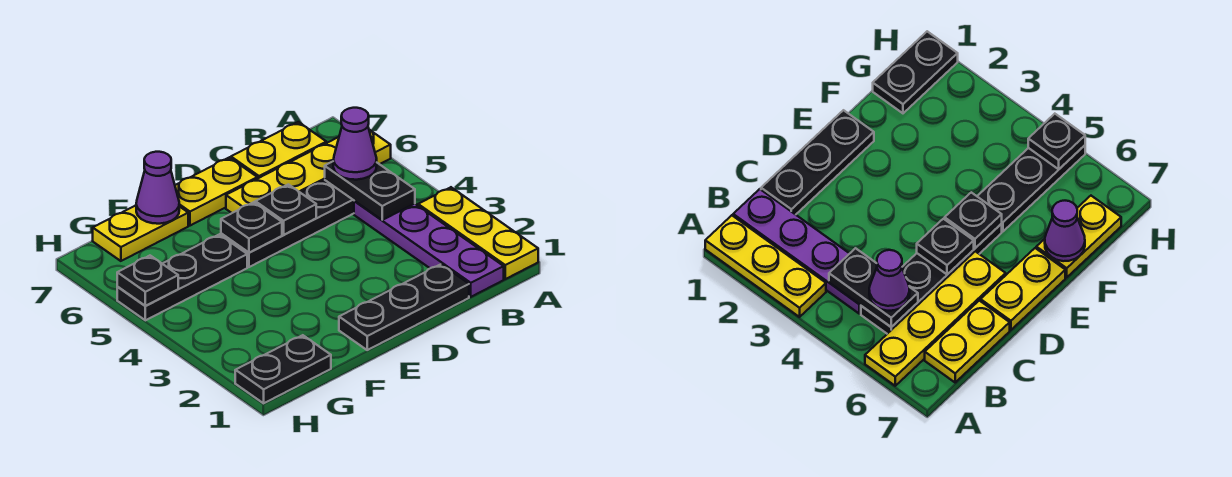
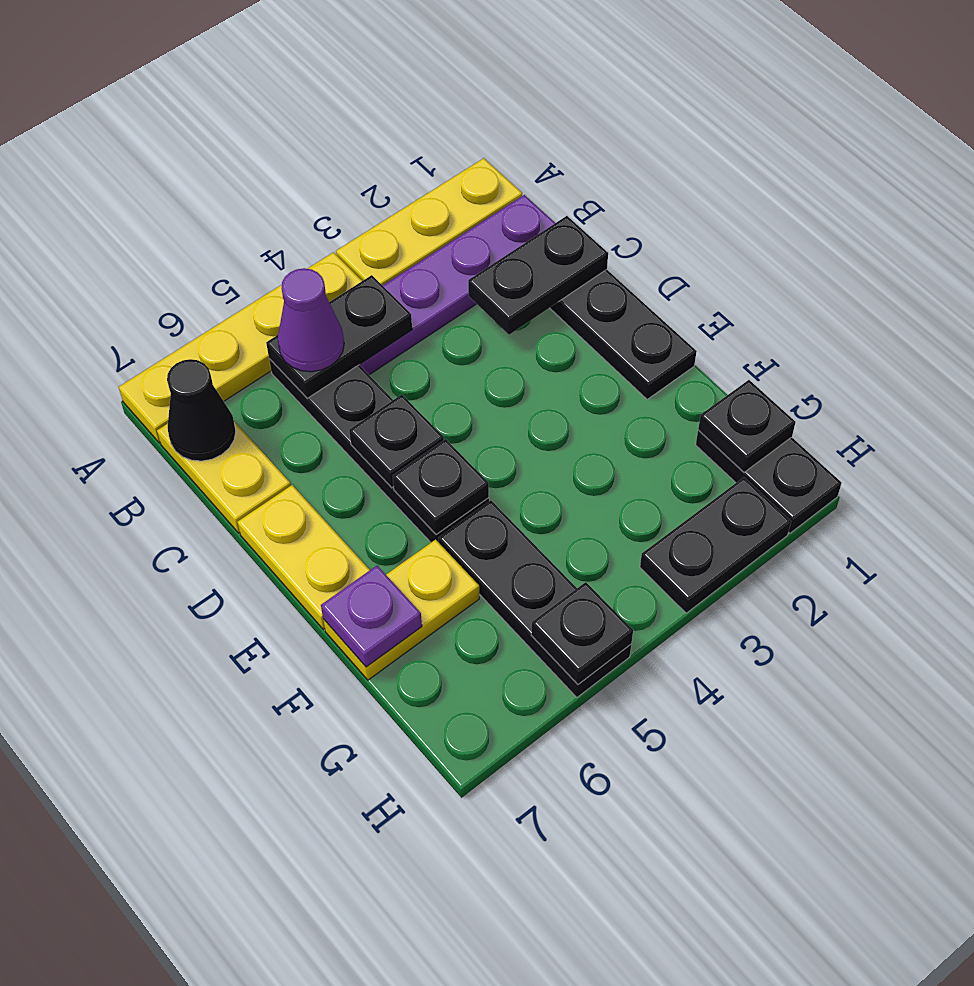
yellow 1x4 plate [226,130,391,213] -> yellow 1x4 plate turned to [119,252,362,443]
none -> black 1x1 cone [167,359,236,461]
none -> black 1x2 plate [468,216,608,335]
yellow 1x2 plate [93,205,188,261] -> yellow 1x2 plate turned to [323,540,479,680]
purple 1x1 cone [136,152,179,224] -> purple 1x1 plate [321,566,422,667]
none -> black 1x1 plate [698,380,796,472]
none -> black 1x2 plate [640,477,791,613]

